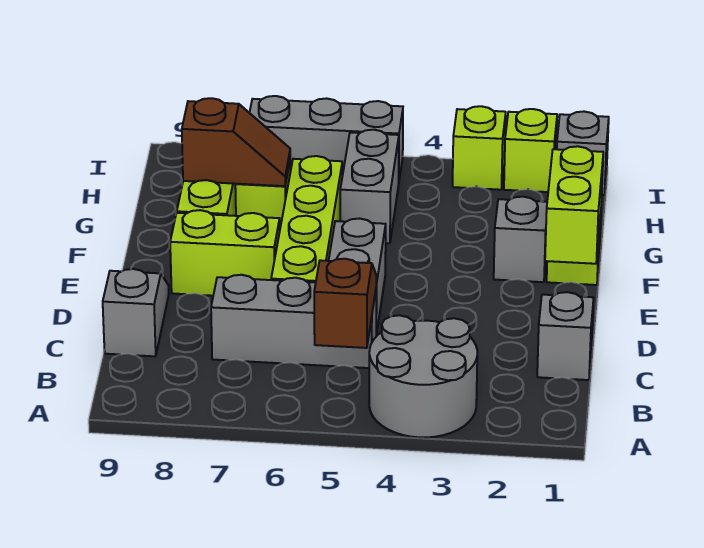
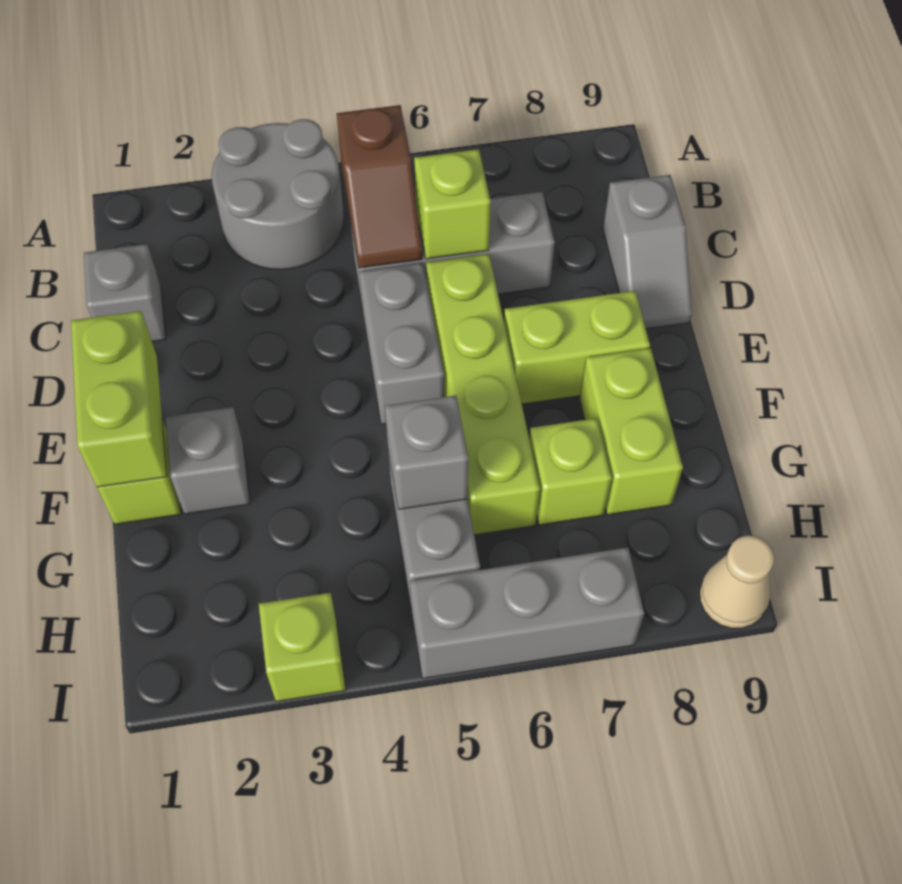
brown 1x2 slope [182,98,290,186] -> none
grey 1x1 brick [557,112,609,195] -> grey 1x1 brick moved to [385,396,468,509]
lime 1x1 brick [504,109,557,192] -> lime 1x1 brick moved to [414,149,491,259]
none -> tan 1x1 cone [699,536,774,628]

